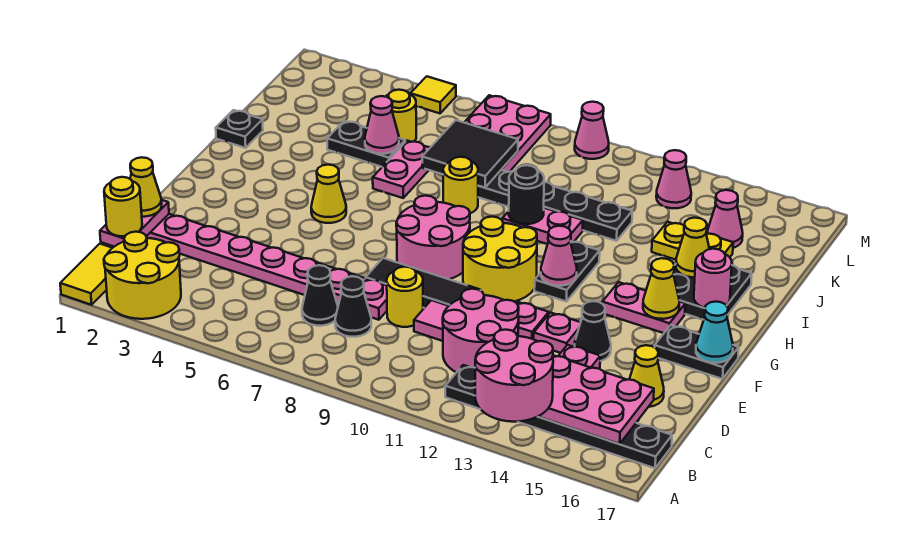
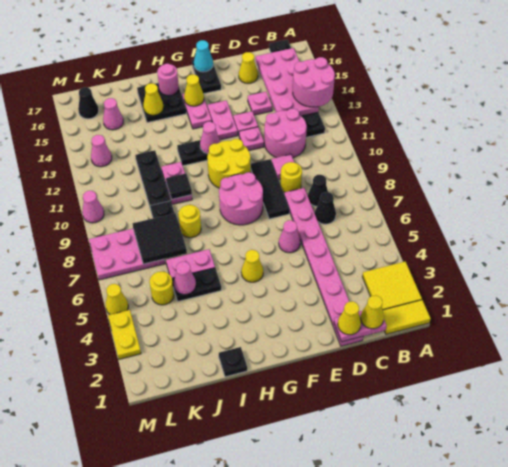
yellow 2x2 round brick [104,232,181,319] -> yellow 2x2 tile [362,262,422,310]
yellow 1x1 round brick [104,177,142,236] -> yellow 1x1 cone [361,295,384,329]
none -> pink 1x1 cone [279,220,300,253]
black 1x1 cone [575,301,611,361] -> black 1x1 cone moved to [78,87,99,119]
none -> pink 1x2 plate [208,101,238,140]
black 1x1 round brick [509,165,544,224] -> black 1x1 tile [166,173,192,199]
black 1x2 plate [327,121,405,167] -> black 1x2 plate turned to [172,268,221,301]
yellow 1x2 plate [652,222,733,260] -> yellow 1x2 plate moved to [108,310,141,359]
yellow 1x1 tile [410,76,456,113] -> yellow 1x1 cone [106,284,128,315]

